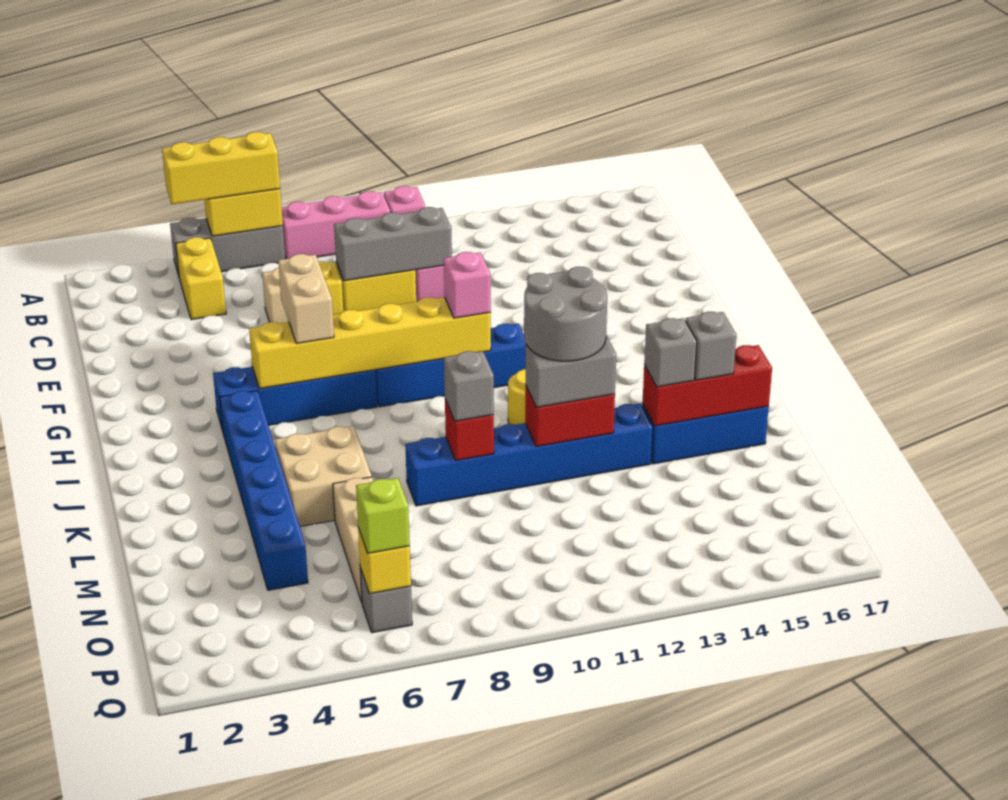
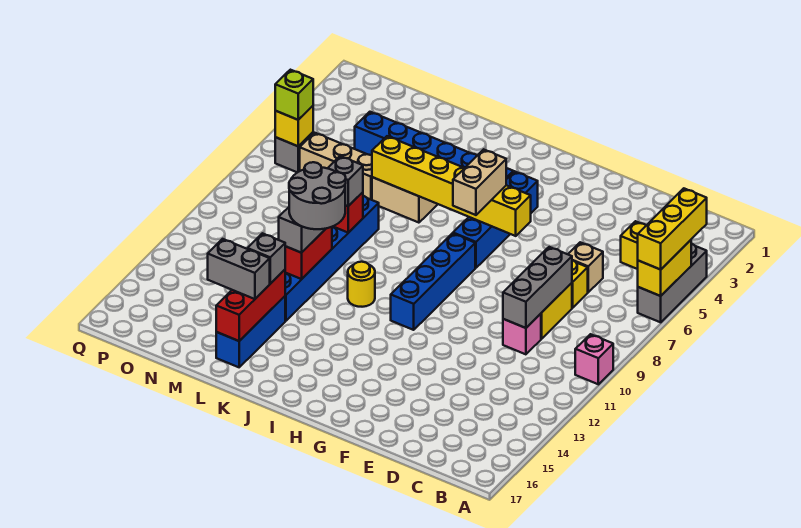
pink 1x3 brick [282,191,390,259] -> none
tan 1x2 brick [278,254,334,343] -> tan 1x2 brick turned to [453,149,506,215]
yellow 1x6 brick [249,297,491,389] -> yellow 1x6 brick turned to [372,136,531,236]
pink 1x1 brick [444,252,491,318] -> none
grey 1x1 brick [685,312,736,380] -> grey 1x2 brick [208,239,270,299]

